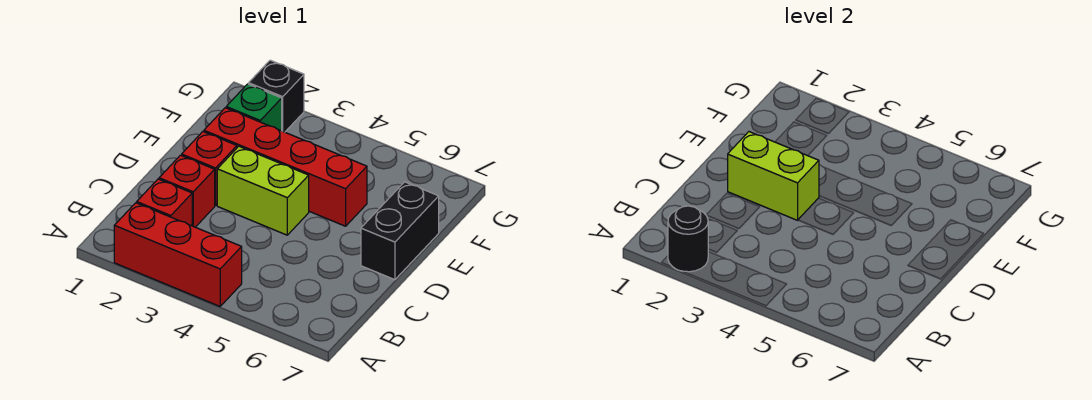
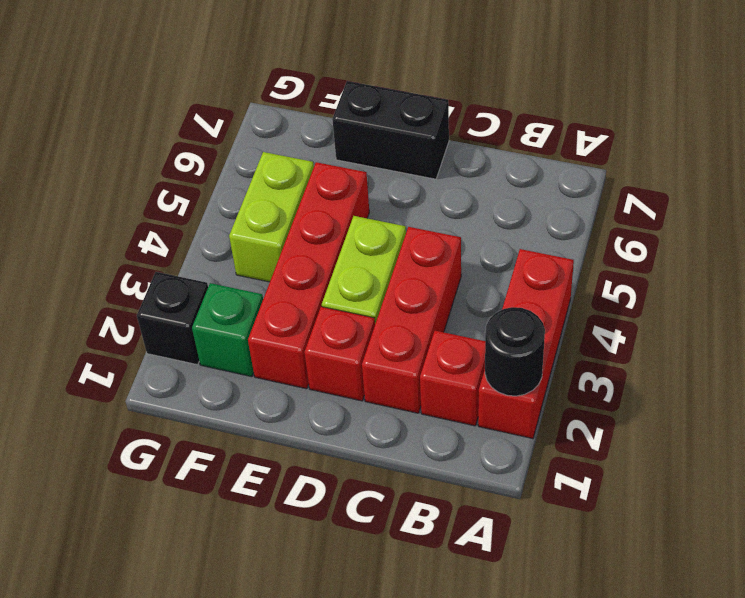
red 1x1 brick [159,155,215,227] -> red 1x3 brick [362,227,461,413]
lime 1x2 brick [728,132,819,220] -> lime 1x2 brick moved to [229,152,314,282]

